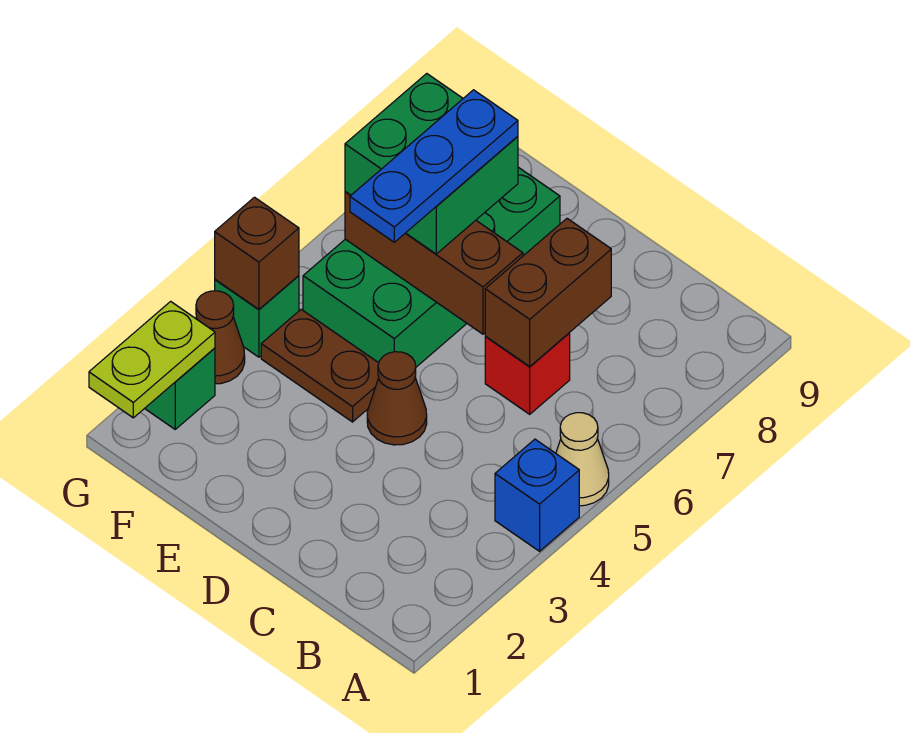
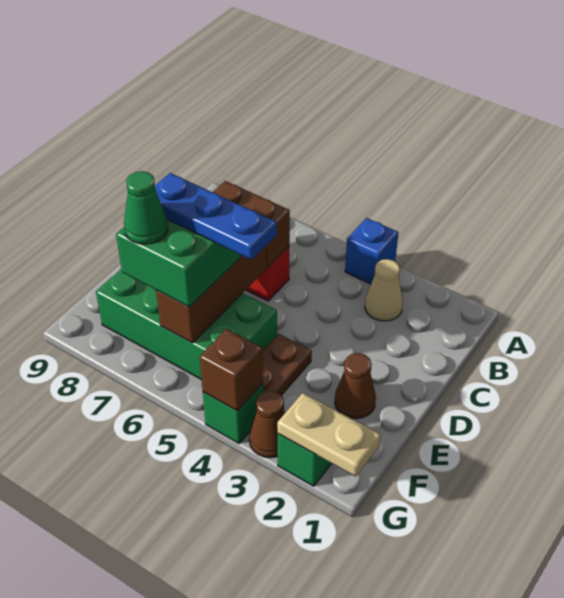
tan 1x1 cone [556,413,609,506] -> tan 1x1 cone moved to [365,259,403,321]
brown 1x1 cone [367,352,427,445] -> brown 1x1 cone moved to [335,353,376,419]
none -> green 1x1 cone [124,171,168,244]
lime 1x2 plate [89,301,215,418] -> tan 1x2 plate [277,393,381,477]

